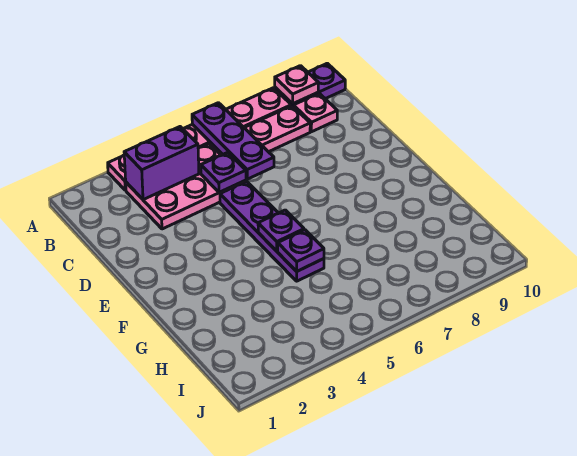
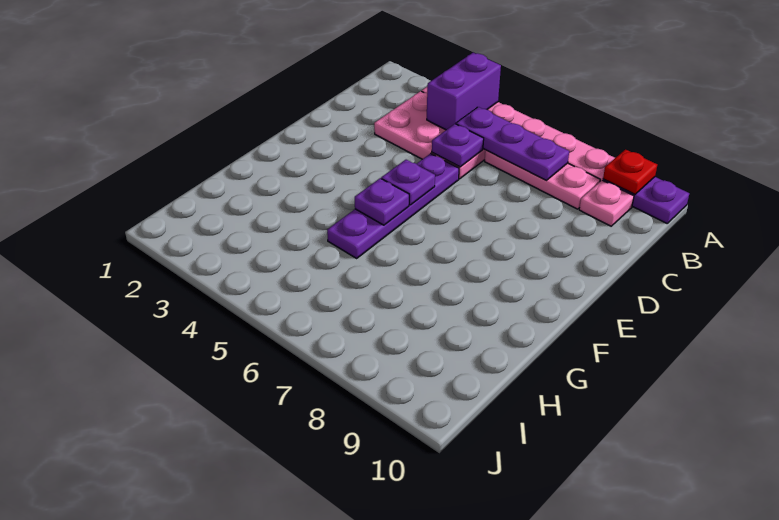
purple 1x3 plate [192,103,274,179] -> purple 1x3 plate turned to [456,107,569,180]
pink 1x1 plate [275,66,319,104] -> red 1x1 plate [603,150,657,194]
purple 1x2 brick [124,127,199,200] -> purple 1x2 brick turned to [427,53,501,130]
purple 1x1 plate [278,230,324,271] -> purple 1x1 plate moved to [381,160,435,205]

